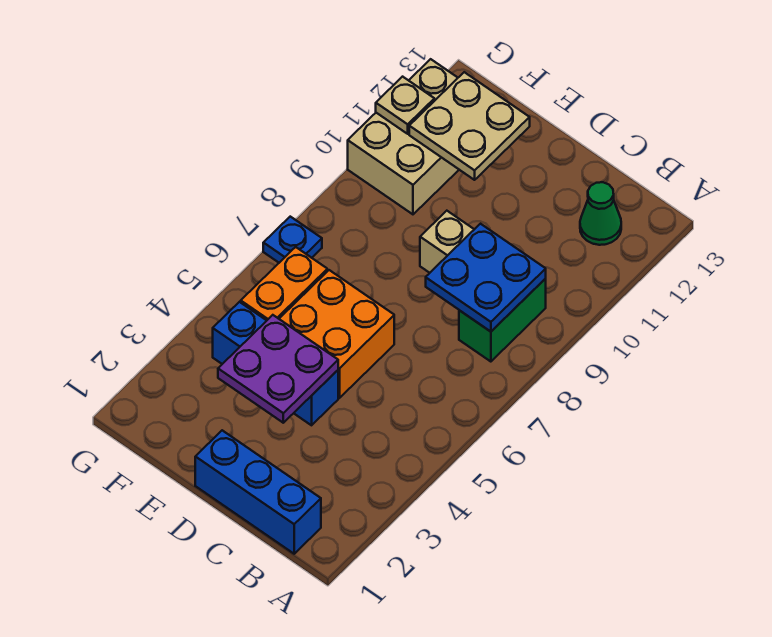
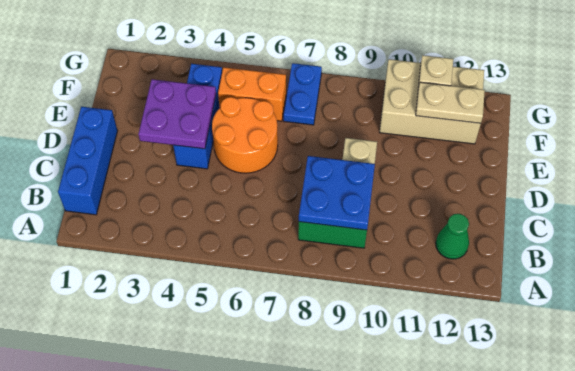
orange 2x2 brick [279,270,394,398] -> orange 2x2 round brick [212,97,278,173]
tan 2x2 plate [409,72,530,180] -> tan 1x2 plate [416,82,485,123]
blue 1x1 plate [263,217,322,263] -> blue 1x2 plate [283,63,322,125]

